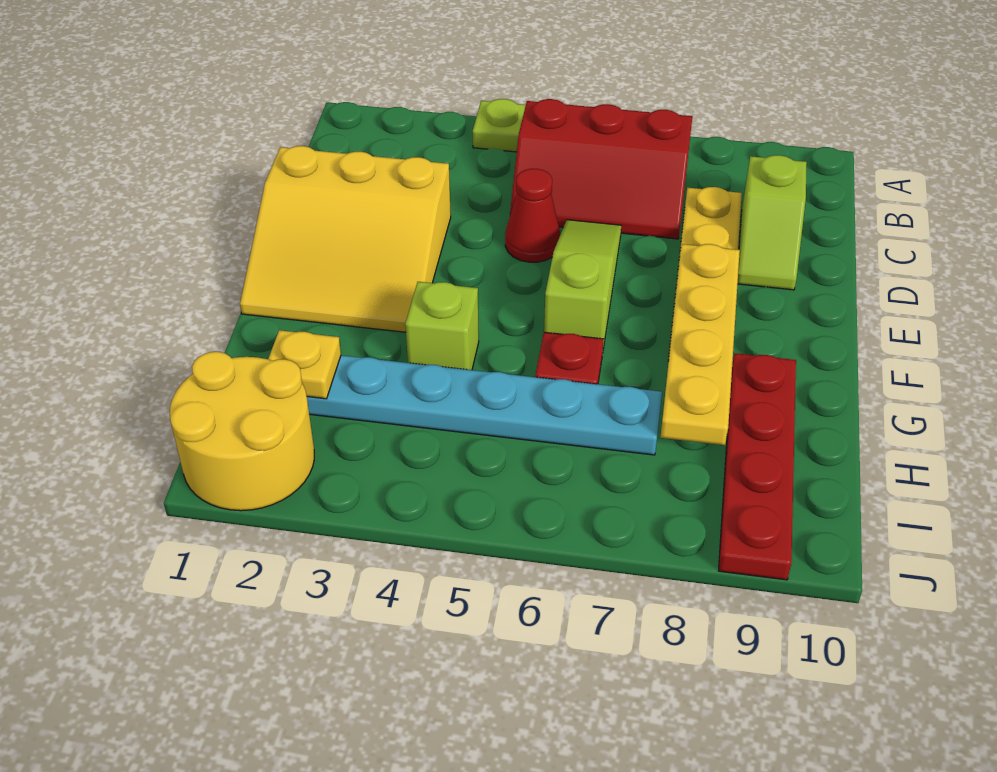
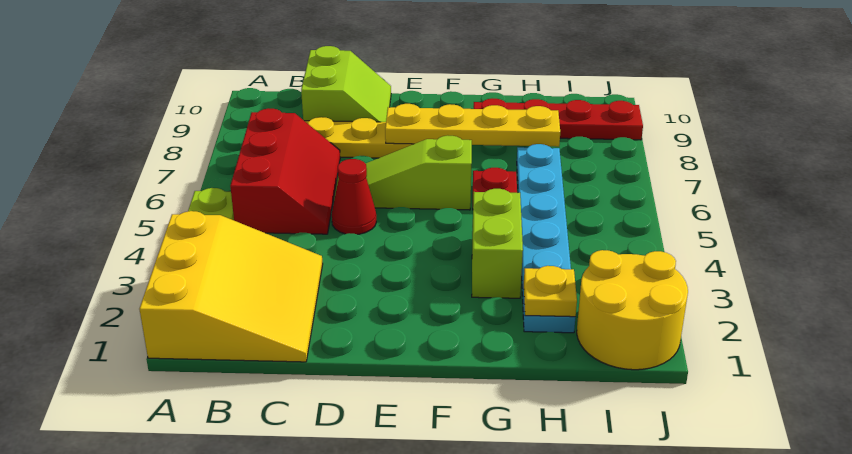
lime 1x2 slope [738,155,807,290] -> lime 2x2 slope [301,46,391,122]
yellow 3x3 slope [240,146,451,332] -> yellow 3x3 slope moved to [139,211,323,362]
lime 1x1 brick [405,282,479,370] -> lime 1x2 brick [472,189,523,298]

